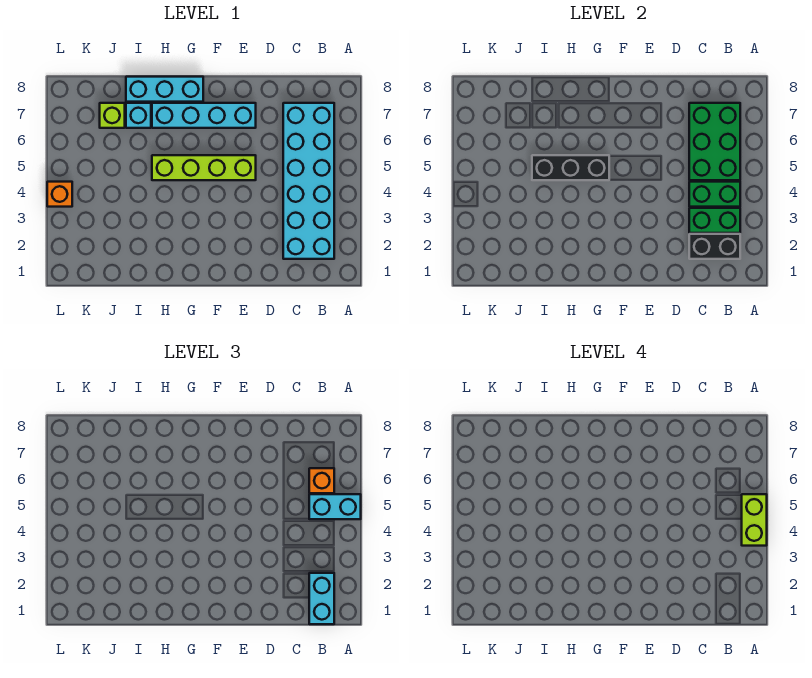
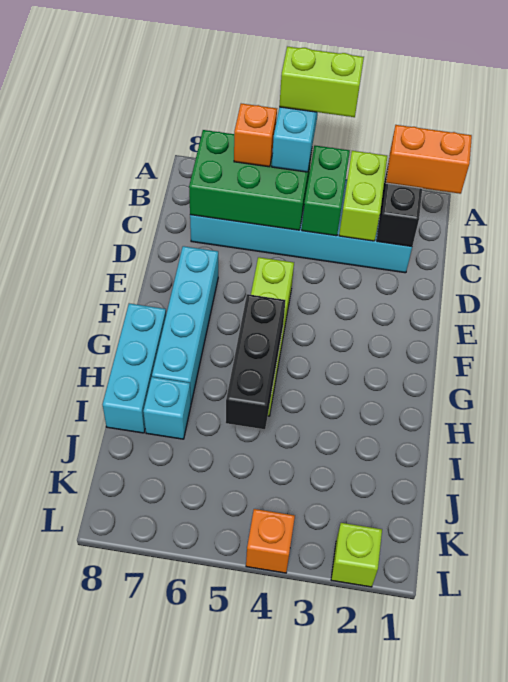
cyan 1x2 brick [309,573,334,624] -> orange 1x2 brick [386,125,472,194]
green 1x2 brick [689,208,740,233] -> lime 1x2 brick [339,151,387,241]
lime 1x1 brick [100,103,125,128] -> lime 1x1 brick moved to [331,523,382,587]

